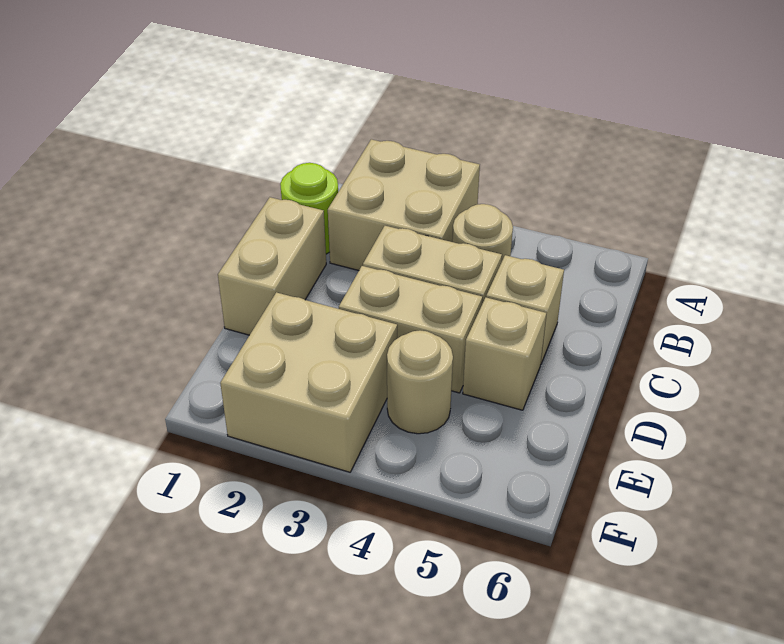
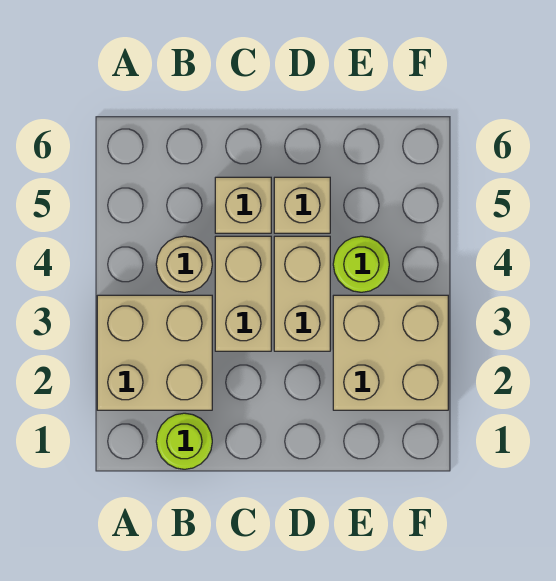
tan 1x2 brick [218,197,326,335] -> none
tan 1x1 round brick [387,330,453,434] -> lime 1x1 round brick [333,236,389,292]

